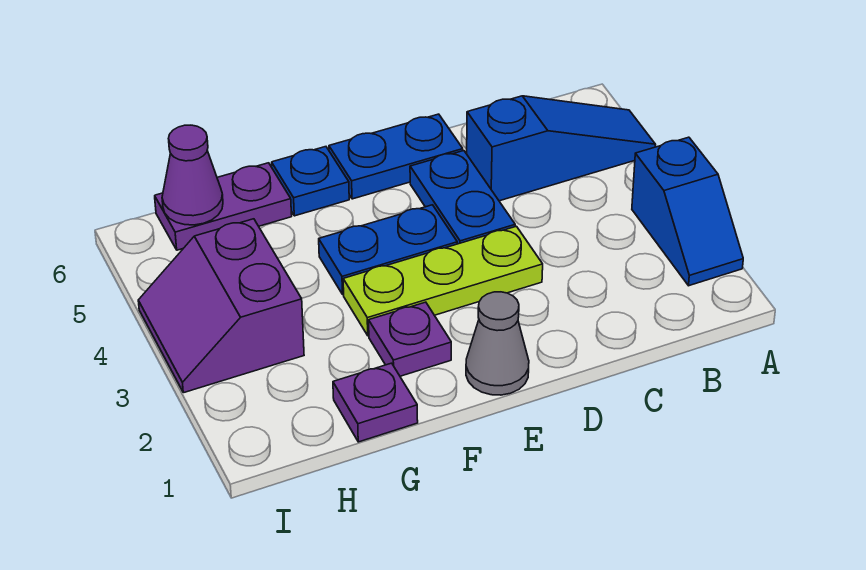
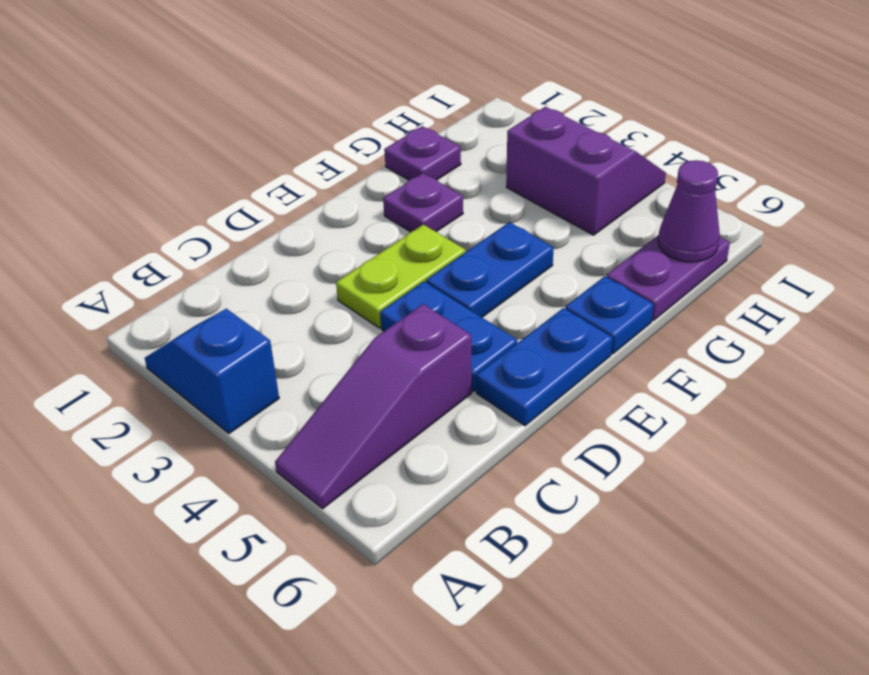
blue 1x3 slope [467,96,656,201] -> purple 1x3 slope [275,304,472,509]
lime 1x3 plate [343,226,543,336] -> lime 1x2 plate [336,224,466,328]
grey 1x1 cone [466,292,529,395] -> none

